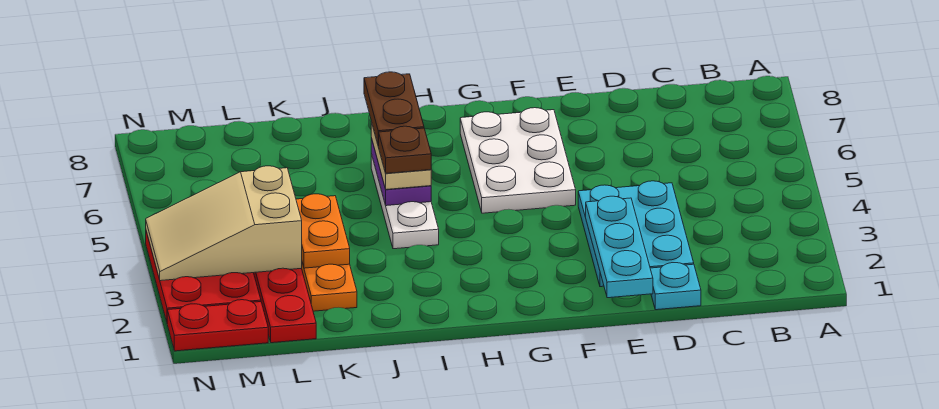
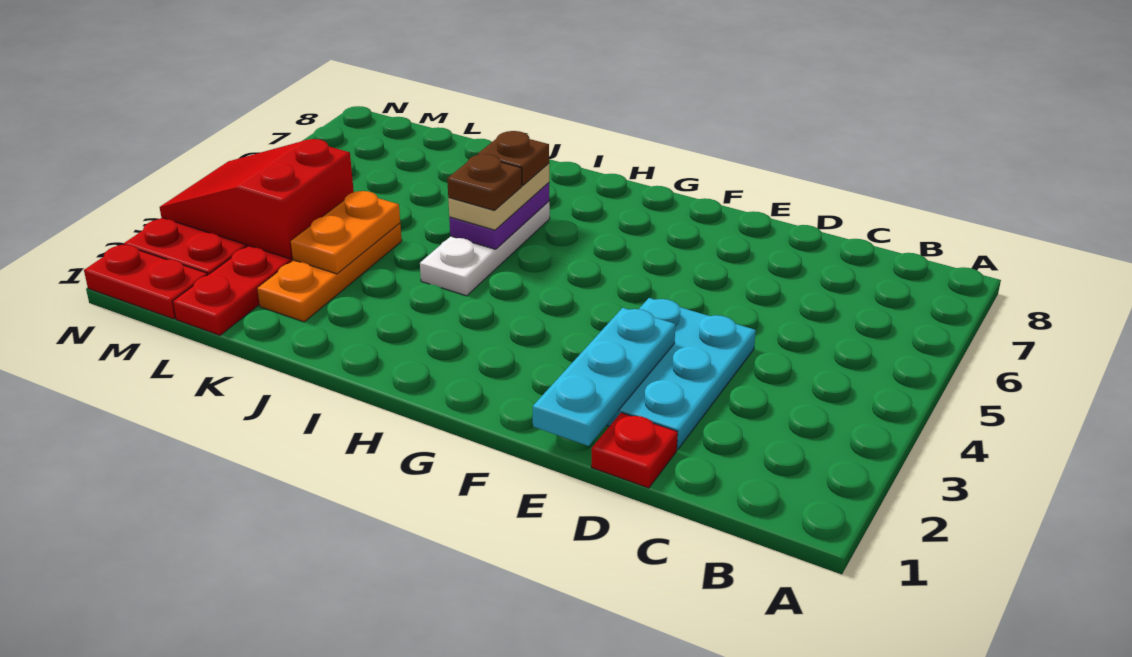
cyan 1x1 plate [650,263,701,310] -> red 1x1 plate [591,413,678,488]
white 2x3 plate [460,108,576,213] -> none
brown 1x2 plate [364,72,424,146] -> brown 1x1 plate [477,131,549,185]
tan 2x3 slope [146,166,302,281] -> red 2x3 slope [160,139,354,259]

